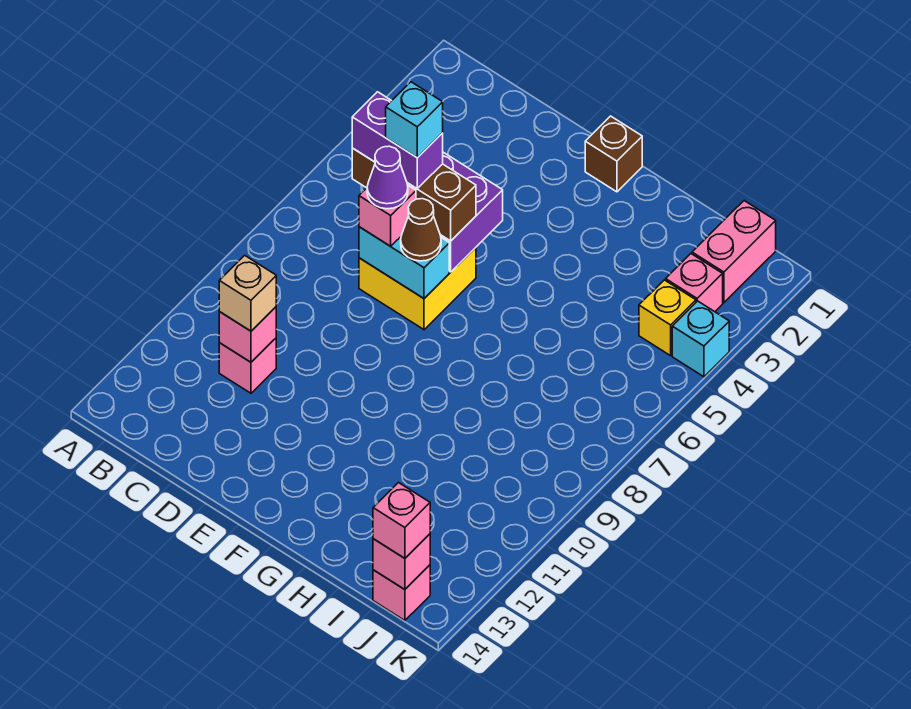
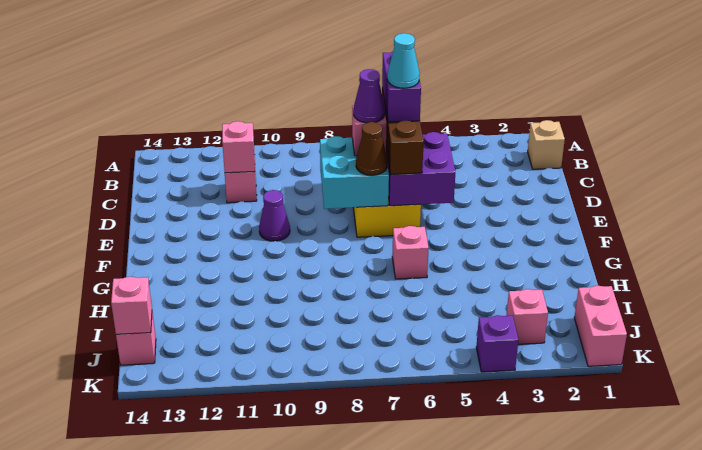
tan 1x1 brick [219,255,276,331] -> tan 1x1 brick moved to [528,120,565,169]
cyan 1x1 brick [386,82,443,158] -> cyan 1x1 cone [387,33,420,88]
cyan 1x2 brick [359,227,449,298] -> cyan 2x2 brick [320,136,389,209]
none -> purple 1x1 cone [259,190,290,241]
brown 1x1 brick [585,116,642,192] -> none
pink 1x2 brick [692,201,776,303] -> pink 1x2 brick turned to [574,286,627,366]
yellow 1x1 brick [639,280,696,356] -> none
pink 1x1 brick [373,483,430,558] -> pink 1x1 brick moved to [392,226,429,279]
cyan 1x1 brick [672,301,729,377] -> purple 1x1 brick [476,315,518,372]

